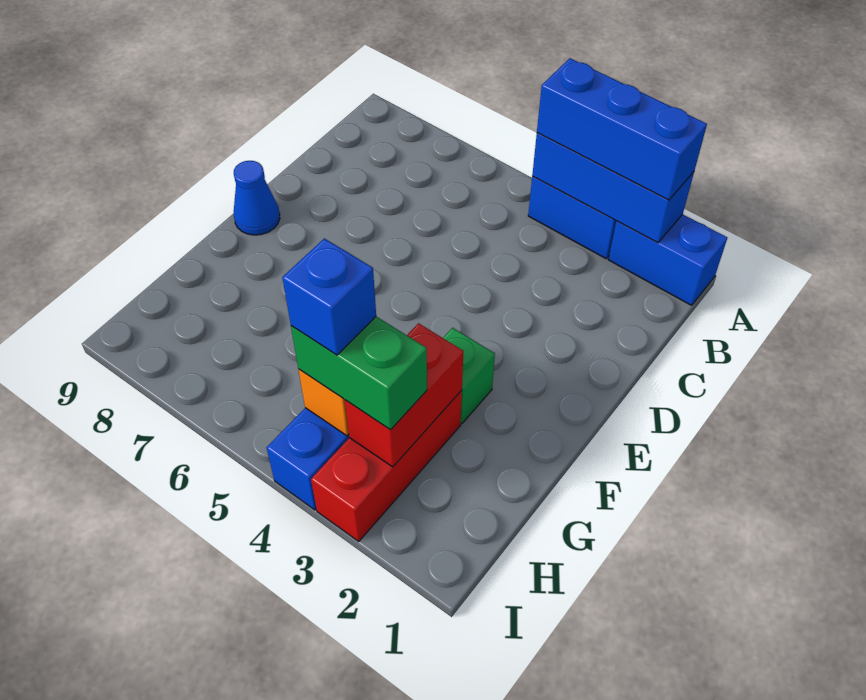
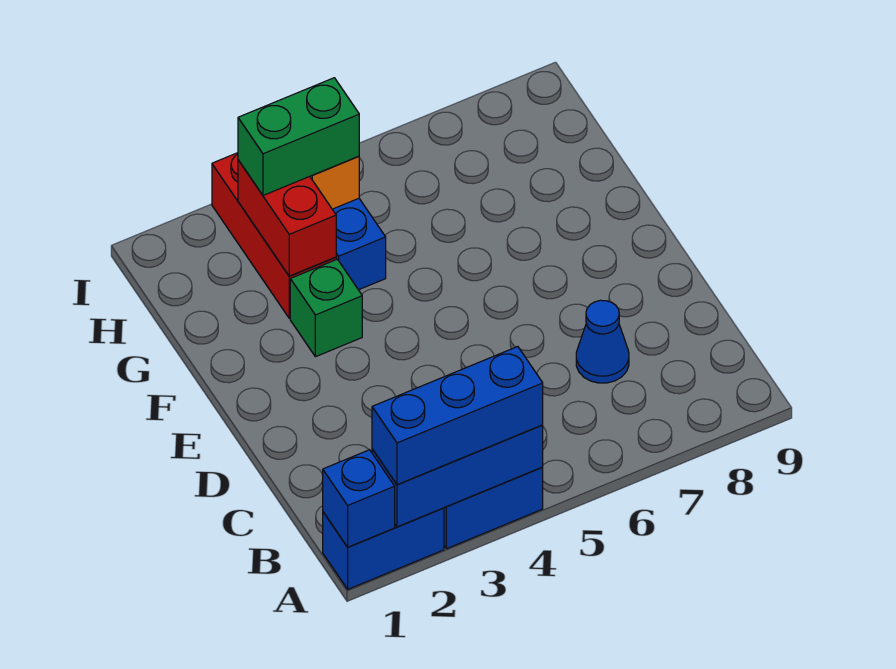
blue 1x1 cone [234,161,280,235] -> blue 1x1 cone moved to [576,300,629,383]
blue 1x1 brick [282,238,376,355] -> blue 1x1 brick moved to [323,450,395,547]

